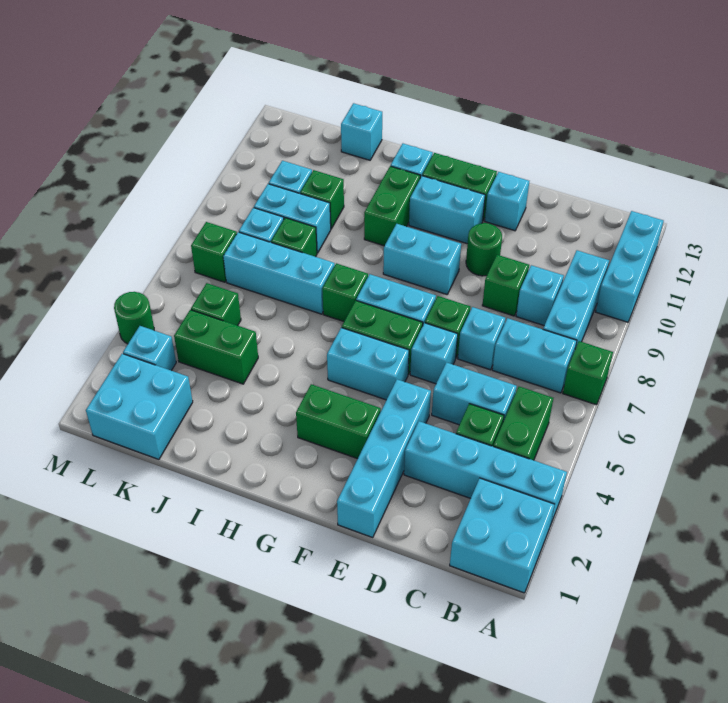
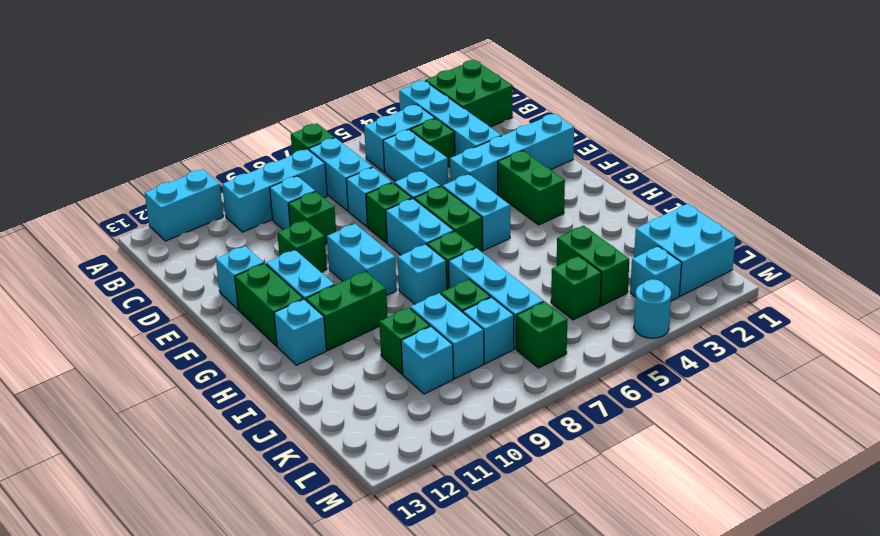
cyan 2x2 brick [450,478,555,593] -> green 2x2 brick [425,60,513,127]
cyan 1x3 brick [596,211,663,322] -> cyan 1x2 brick [145,169,223,241]
green 1x2 brick [493,387,553,460] -> cyan 1x2 brick [364,105,435,172]
green 1x1 round brick [466,223,502,276] -> green 1x1 brick [277,220,327,272]
cyan 1x1 brick [341,103,382,160] -> cyan 1x1 brick moved to [398,244,447,304]
green 1x1 round brick [114,292,154,344] -> cyan 1x1 round brick [634,279,671,338]

